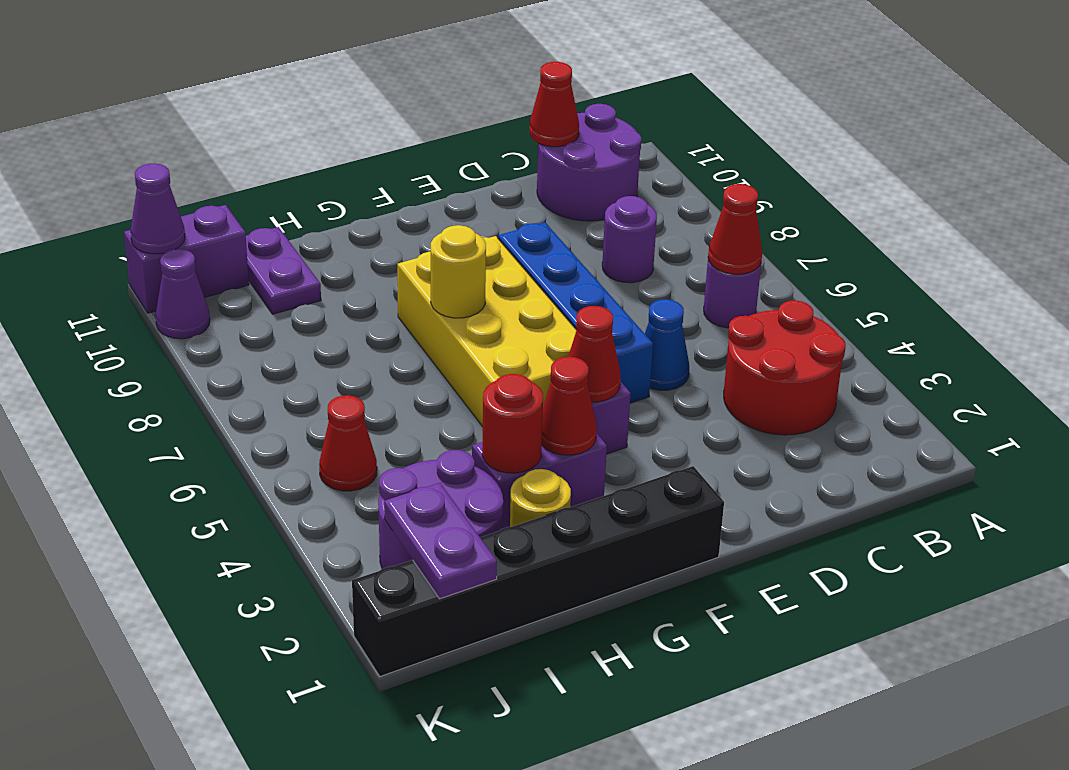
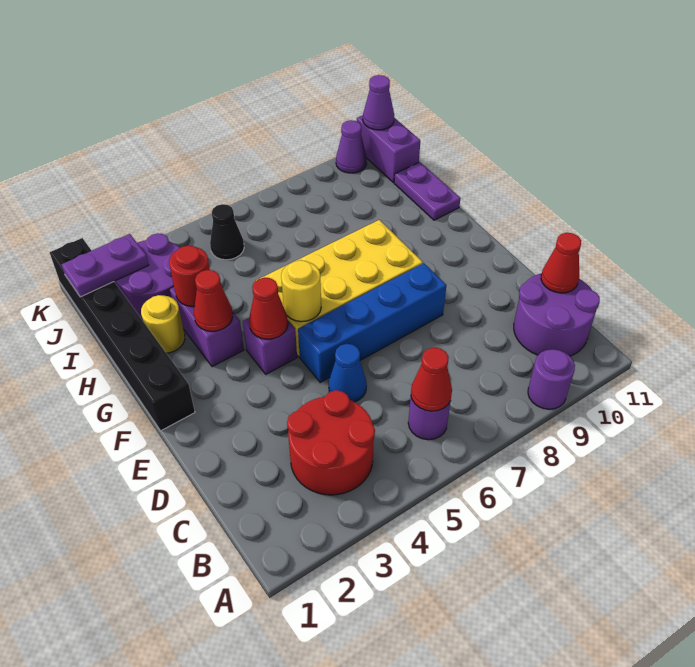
purple 1x1 round brick [602,196,657,283] -> purple 1x1 round brick moved to [528,349,575,409]
yellow 1x1 round brick [431,225,486,318] -> yellow 1x1 round brick moved to [281,260,321,322]
purple 1x2 plate [246,227,321,314] -> purple 1x2 plate turned to [394,162,460,220]
red 1x1 cone [319,395,377,491] -> black 1x1 cone [210,204,244,260]

